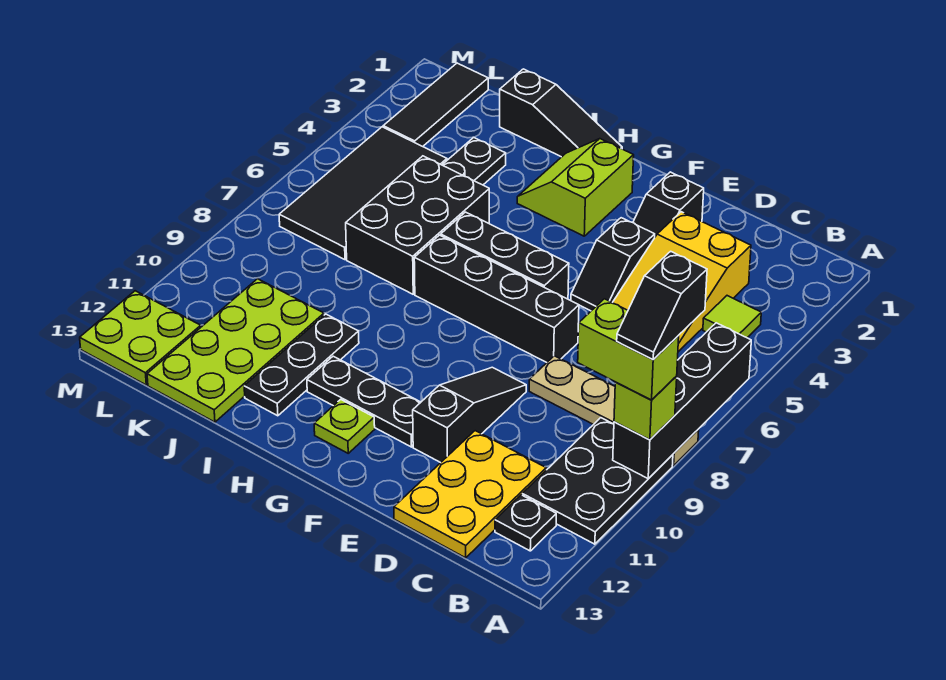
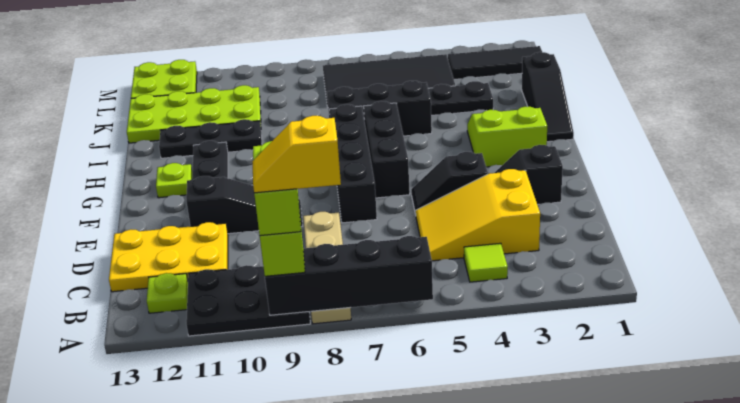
black 1x2 slope [617,251,707,360] -> yellow 1x2 slope [252,116,341,193]
black 1x1 plate [495,495,556,551] -> lime 1x1 plate [147,273,188,313]
black 2x3 brick [346,156,489,294] -> black 1x3 brick [327,81,432,136]

